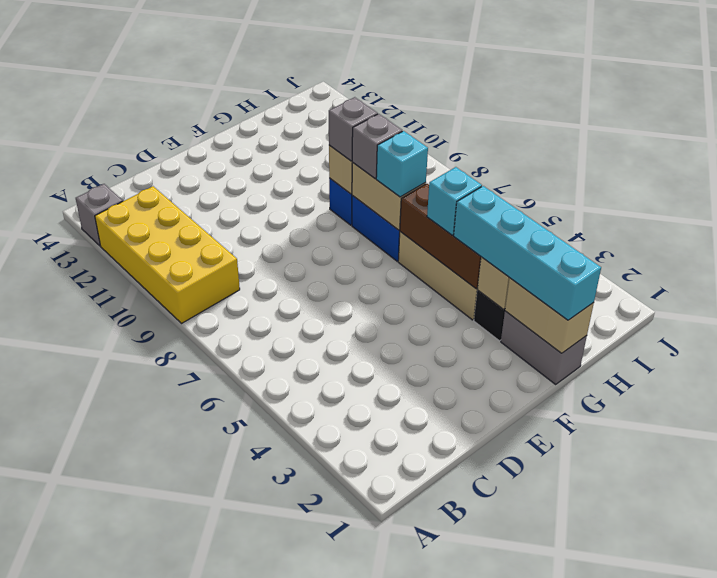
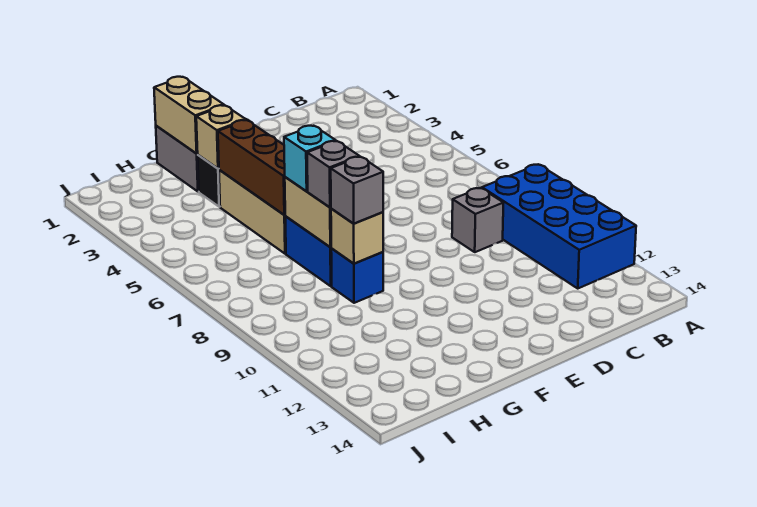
yellow 2x4 brick [95,186,240,323] -> blue 2x4 brick [482,165,636,288]
grey 1x1 brick [76,184,123,246] -> grey 1x1 brick moved to [452,188,503,252]
cyan 1x4 brick [454,186,601,320] -> none
cyan 1x1 brick [427,167,482,235] -> none

